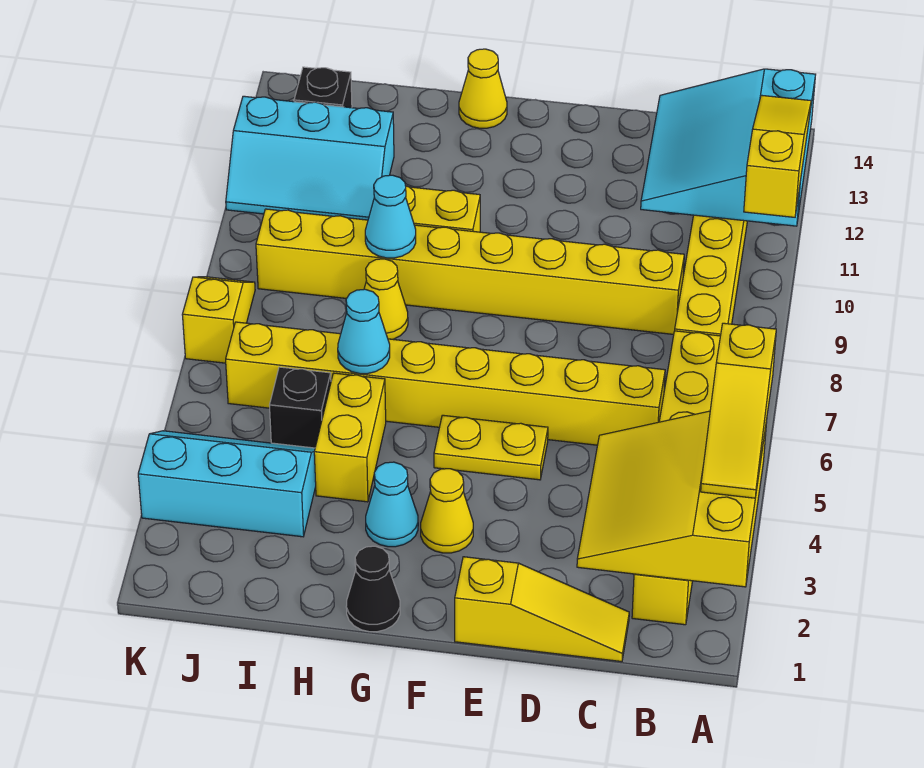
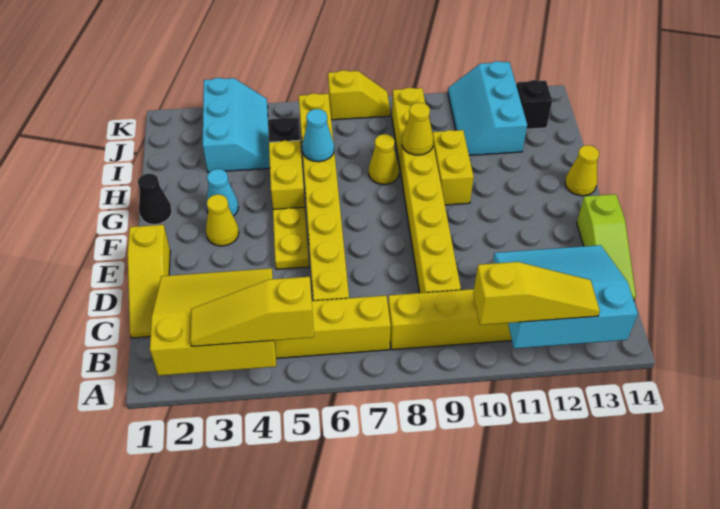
none -> lime 1x3 slope [577,194,636,300]
yellow 1x2 brick [314,373,386,502] -> yellow 1x2 brick turned to [269,140,305,209]
cyan 1x1 cone [365,175,416,258] -> yellow 1x1 cone [402,103,433,155]

